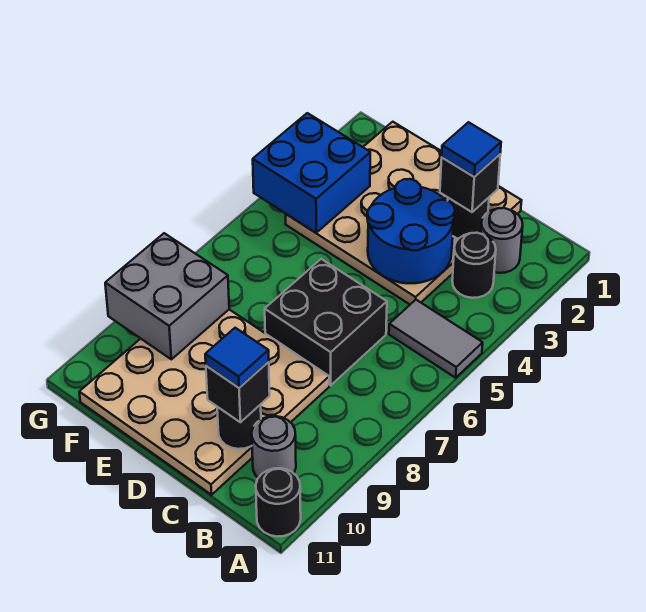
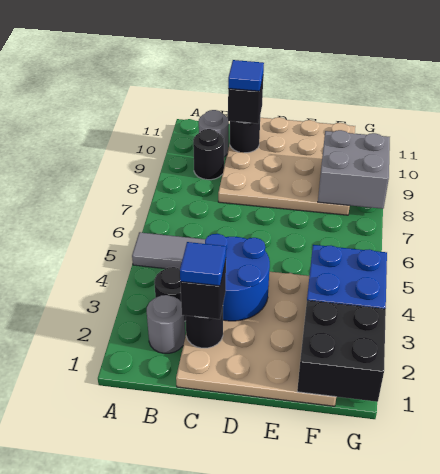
black 1x1 round brick [256,468,301,537] -> black 1x1 round brick moved to [193,129,224,180]
black 2x2 brick [265,259,387,385] -> black 2x2 brick moved to [297,300,386,402]

